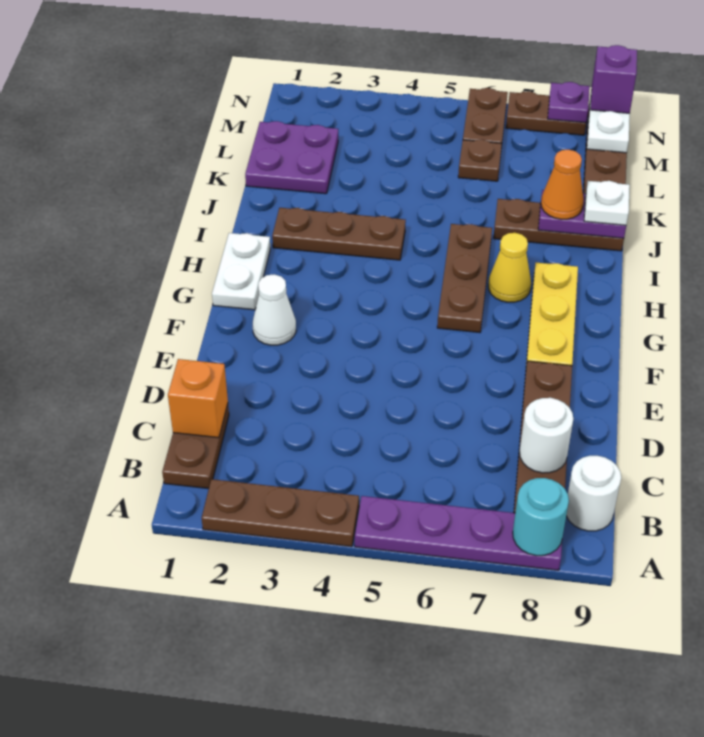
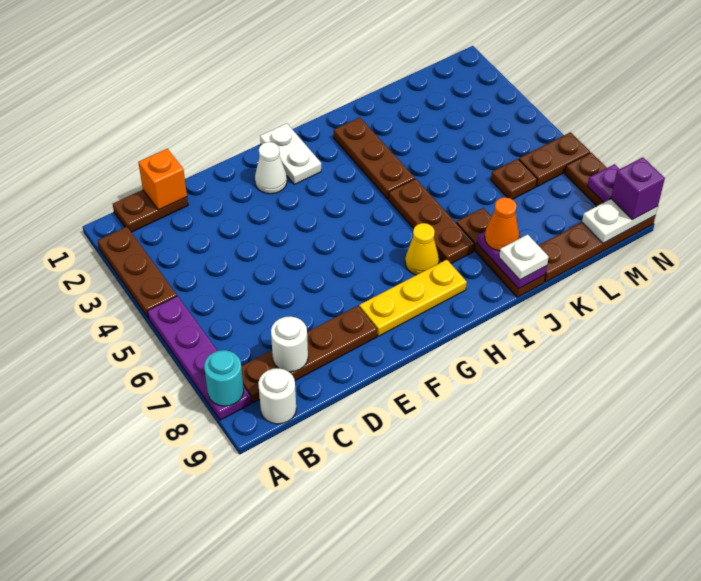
white 1x2 plate [212,233,270,310] -> white 1x2 plate turned to [260,123,321,184]
brown 1x3 plate [437,224,492,333] -> brown 1x3 plate turned to [389,179,475,264]
purple 2x2 plate [245,121,338,194] -> none

